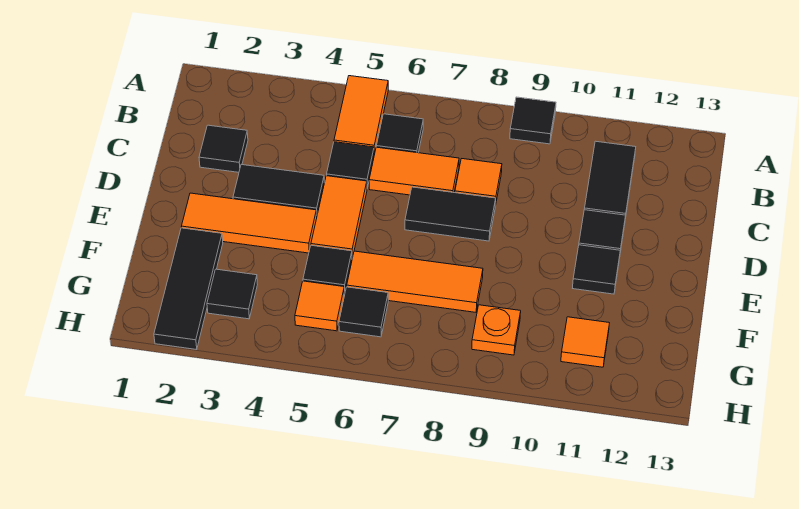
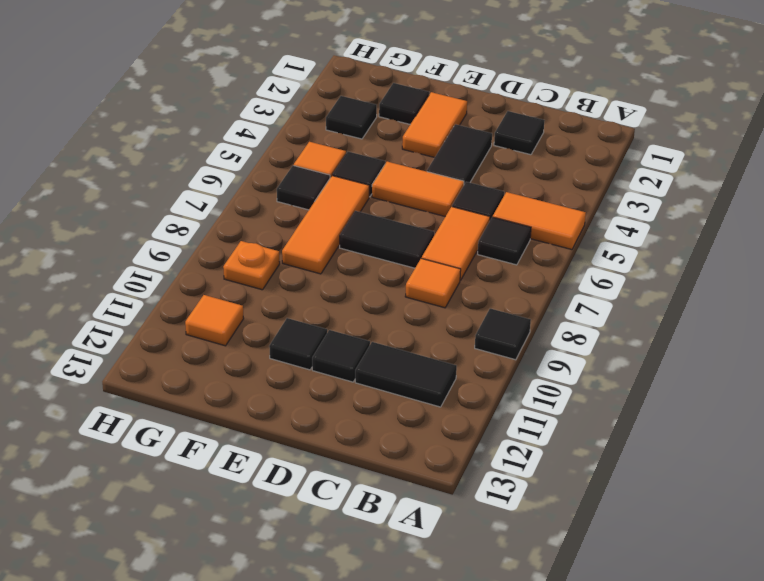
black 1x2 tile [405,187,496,241] -> black 1x2 tile turned to [340,211,434,268]
orange 1x3 tile [182,193,317,253] -> orange 1x2 tile [402,92,467,158]
black 1x3 tile [154,228,223,350] -> black 1x1 tile [379,83,429,124]

